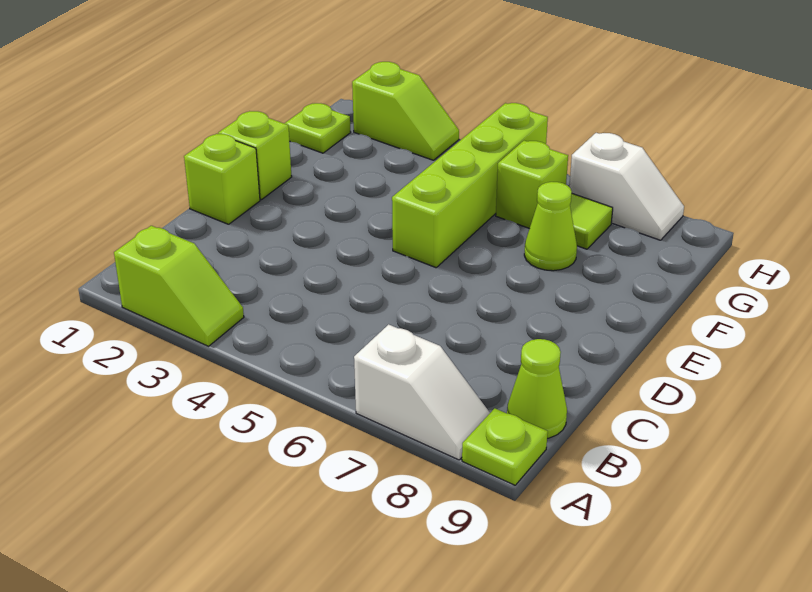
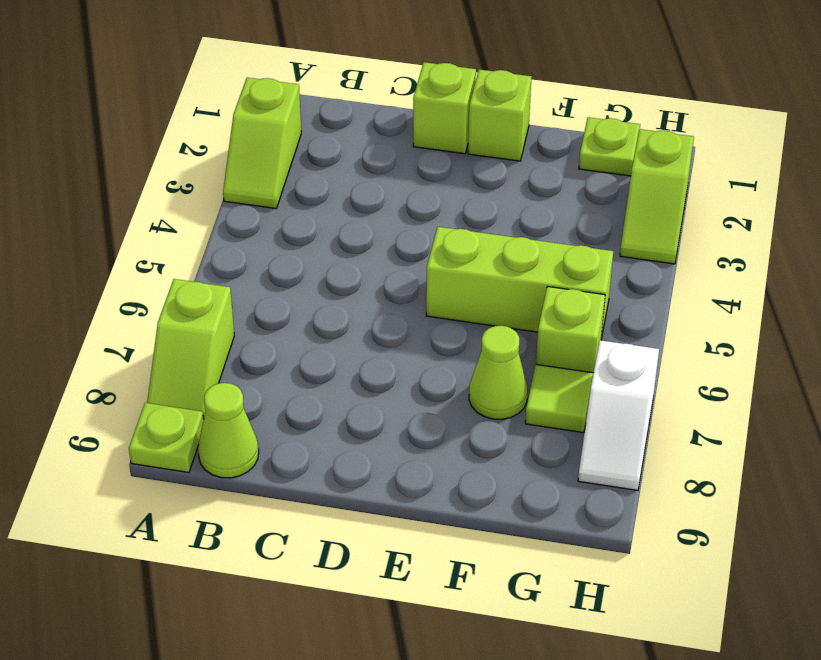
white 1x2 slope [354,324,490,460] -> lime 1x2 slope [147,279,234,419]
lime 1x4 brick [392,103,548,268] -> lime 1x3 brick [426,227,613,339]

